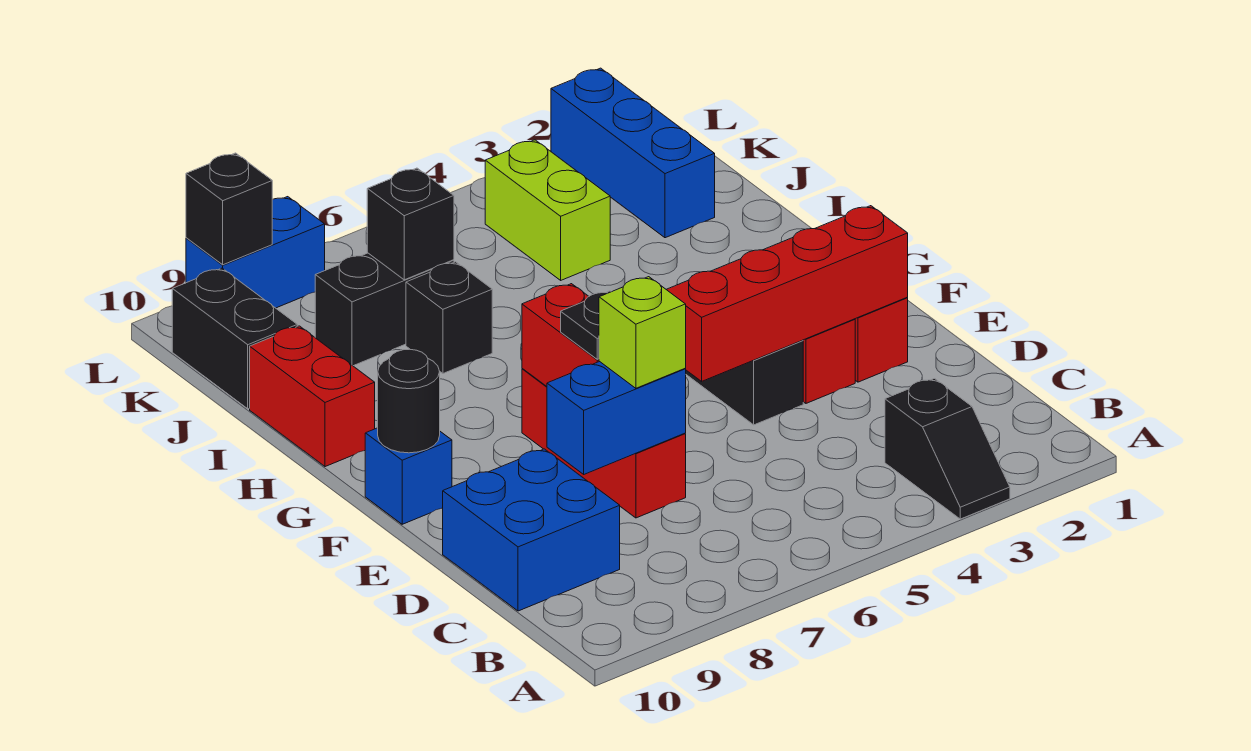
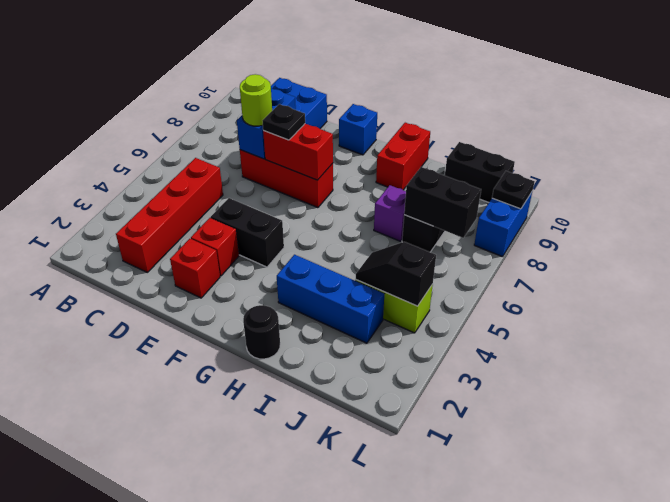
black 1x2 slope [885,379,1010,519] -> black 1x2 slope moved to [356,242,436,306]
lime 1x1 brick [599,277,686,388] -> lime 1x1 round brick [240,74,272,126]
red 1x4 brick [666,206,908,381] -> red 1x4 brick moved to [116,158,223,272]
black 1x1 round brick [378,349,440,453] -> black 1x1 round brick moved to [243,305,280,359]
red 1x2 brick [250,326,375,467] -> red 1x2 brick turned to [376,123,430,190]
black 1x1 brick [406,262,492,373] -> purple 1x1 brick [374,185,406,241]
blue 1x3 brick [551,68,715,238] -> blue 1x3 brick moved to [277,255,384,343]
black 1x1 brick [367,168,454,280] -> black 1x2 brick [404,167,481,238]
black 1x1 brick [186,153,272,265] -> black 1x1 plate [492,171,535,209]

